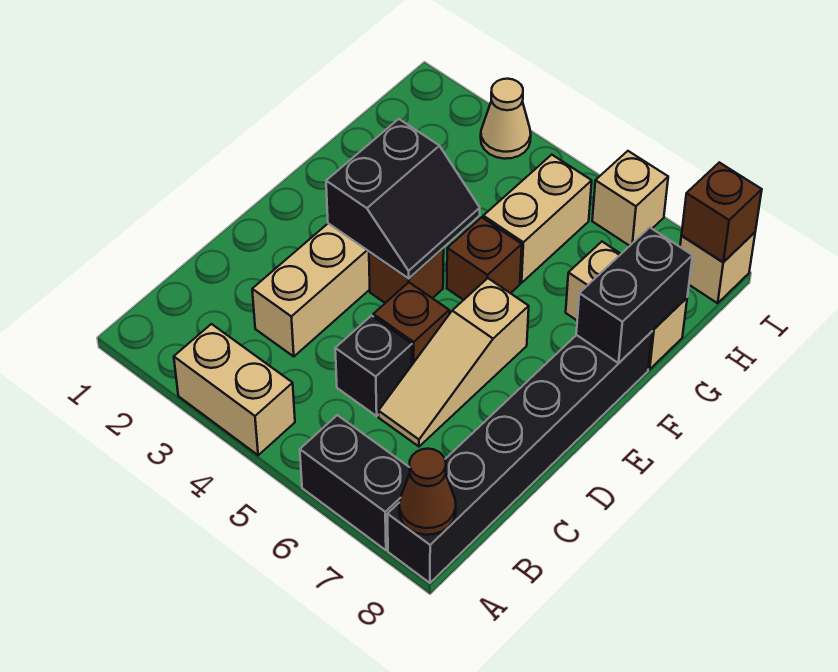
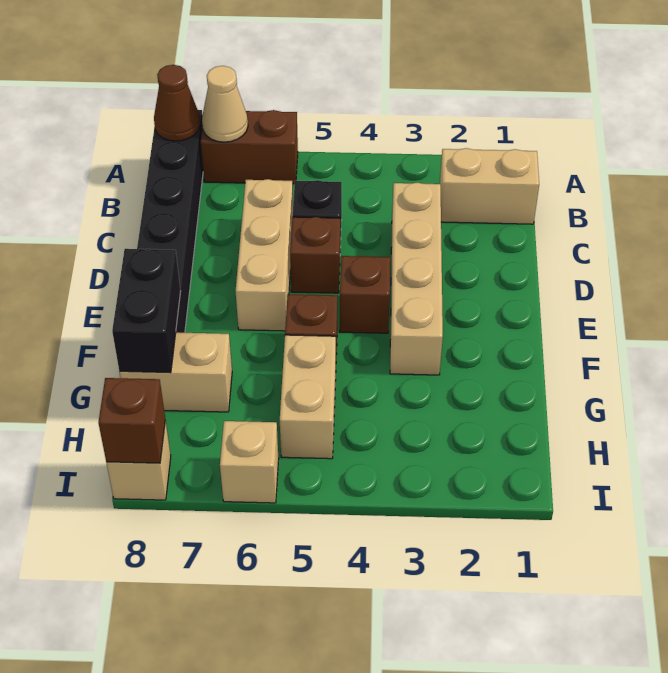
tan 1x2 brick [174,324,295,455] -> tan 1x2 brick moved to [440,148,539,224]
black 1x2 brick [300,415,410,550] -> brown 1x2 brick [201,110,298,184]
tan 1x3 slope [379,278,529,446] -> tan 1x3 brick [236,179,293,331]
black 2x2 slope [326,119,480,279] -> none
tan 1x1 cone [481,79,531,159] -> tan 1x1 cone moved to [202,66,248,142]

